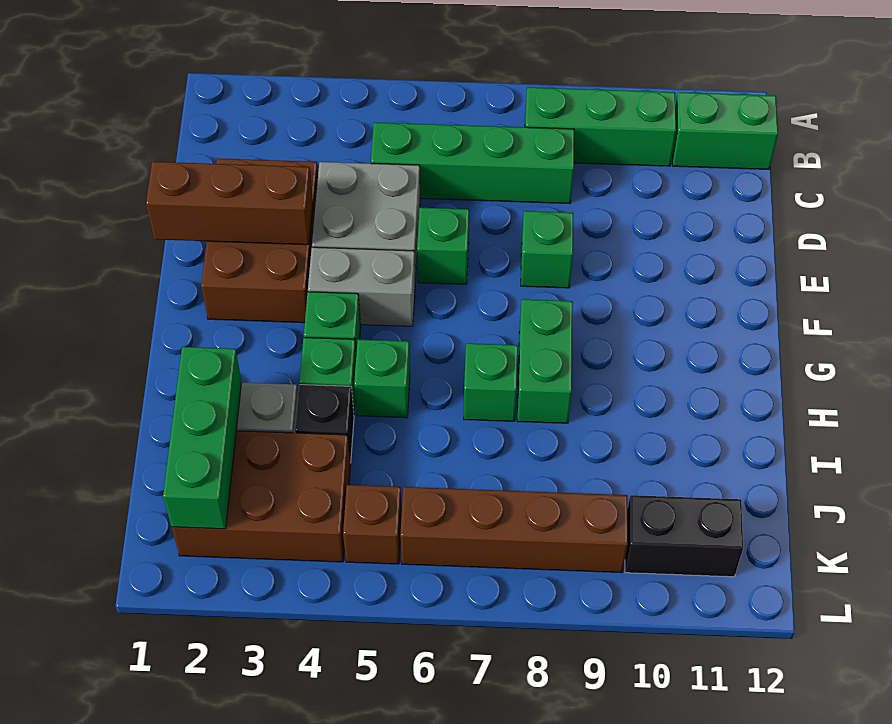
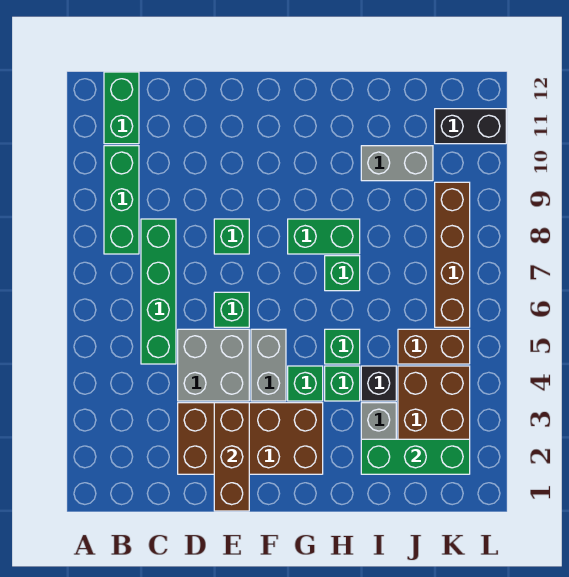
brown 2x3 brick [201,158,318,323] -> brown 2x4 brick [178,403,323,474]
none -> grey 1x2 brick [361,146,433,181]
brown 1x1 brick [343,485,402,564] -> brown 1x2 brick [398,329,470,364]
black 1x2 brick [625,495,743,577] -> black 1x2 brick turned to [435,109,506,144]

